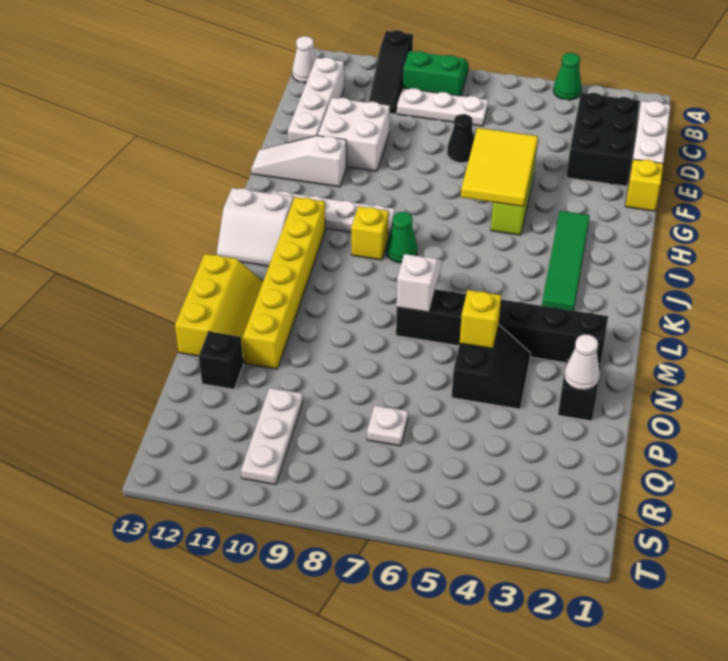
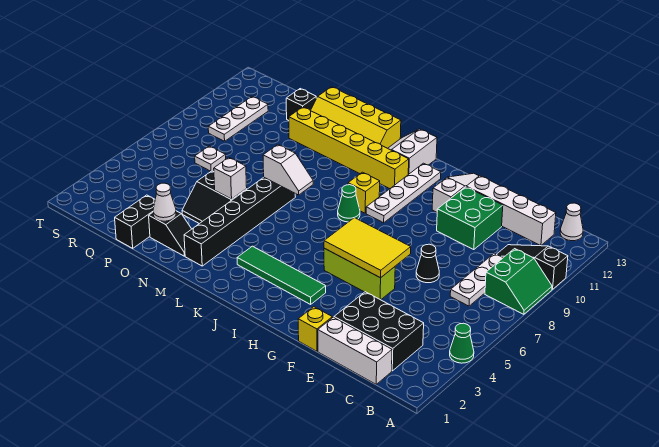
white 2x2 brick [318,98,390,171] -> green 2x2 brick [437,187,503,250]
yellow 2x3 slope [175,254,263,364] -> yellow 2x4 slope [310,87,401,148]
yellow 1x1 brick [460,290,501,349] -> white 1x1 brick [214,158,247,199]
none -> black 1x2 brick [115,195,155,249]
white 1x3 plate [241,388,303,485] -> white 1x3 plate turned to [208,97,268,141]

